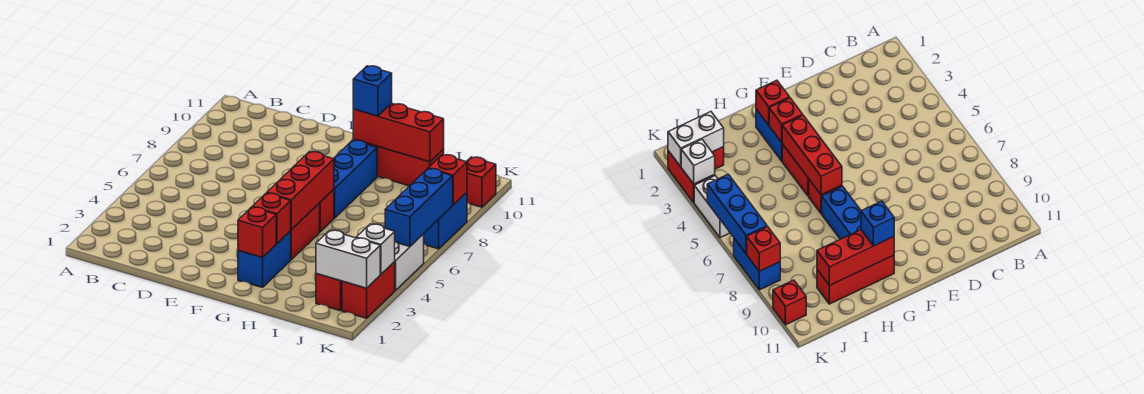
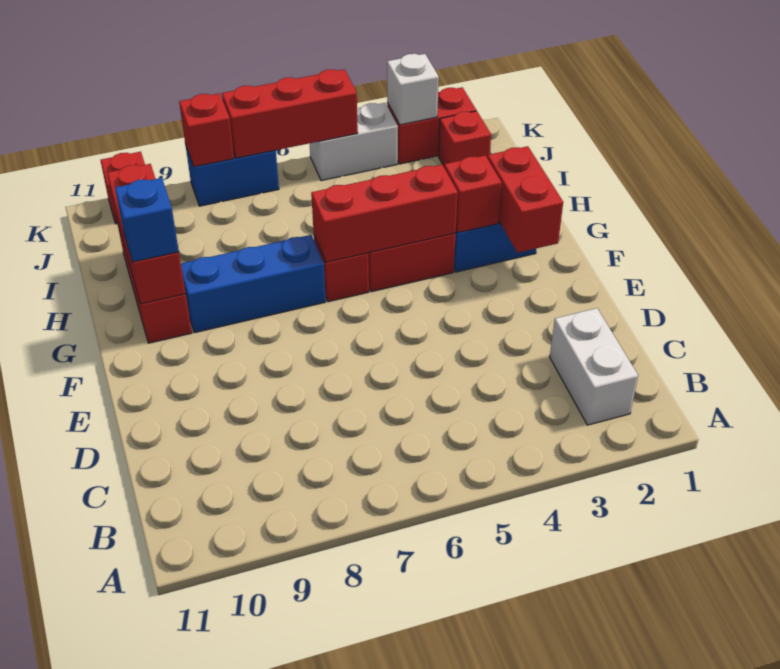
red 1x1 brick [238,207,276,257] -> red 1x2 brick [487,146,563,253]
white 1x2 brick [316,230,380,288] -> white 1x2 brick moved to [550,308,638,425]
blue 1x3 brick [385,169,453,247] -> red 1x3 brick [222,69,358,158]

